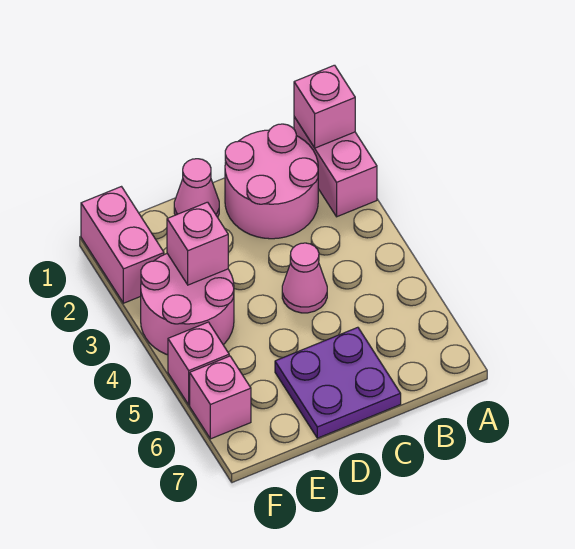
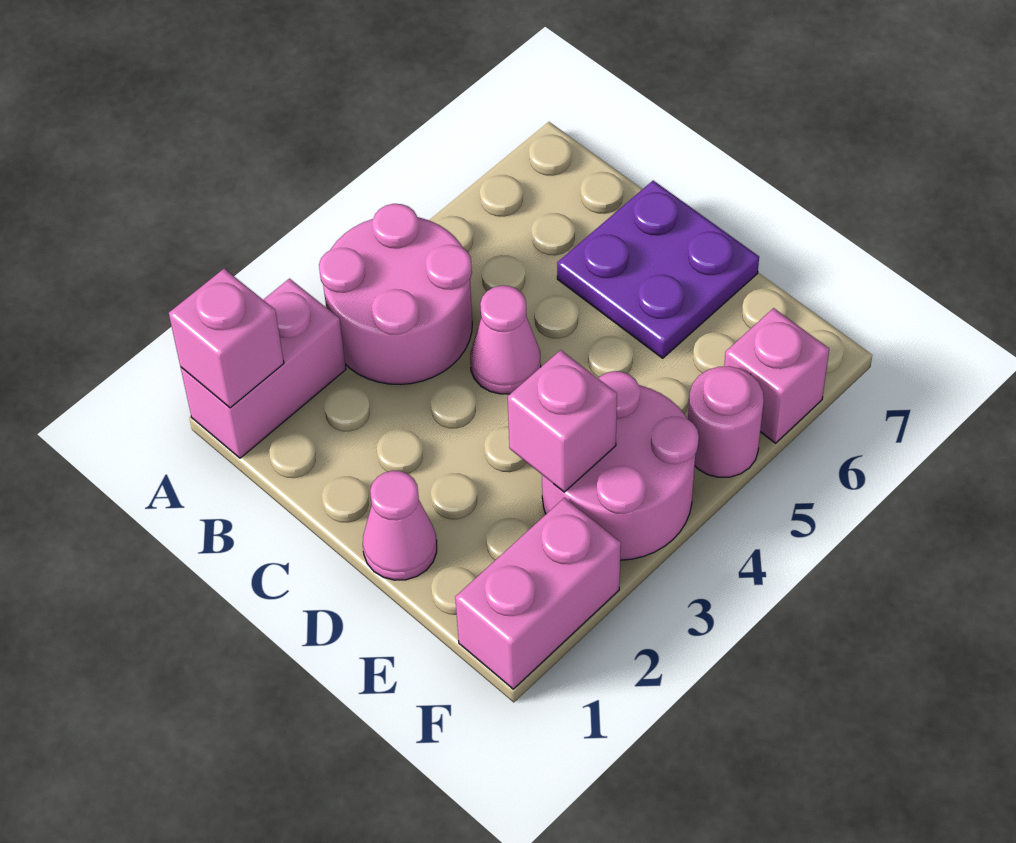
pink 2x2 round brick [225,124,318,239] -> pink 2x2 round brick moved to [319,204,472,385]
pink 1x1 brick [168,322,229,405] -> pink 1x1 round brick [688,366,764,477]

